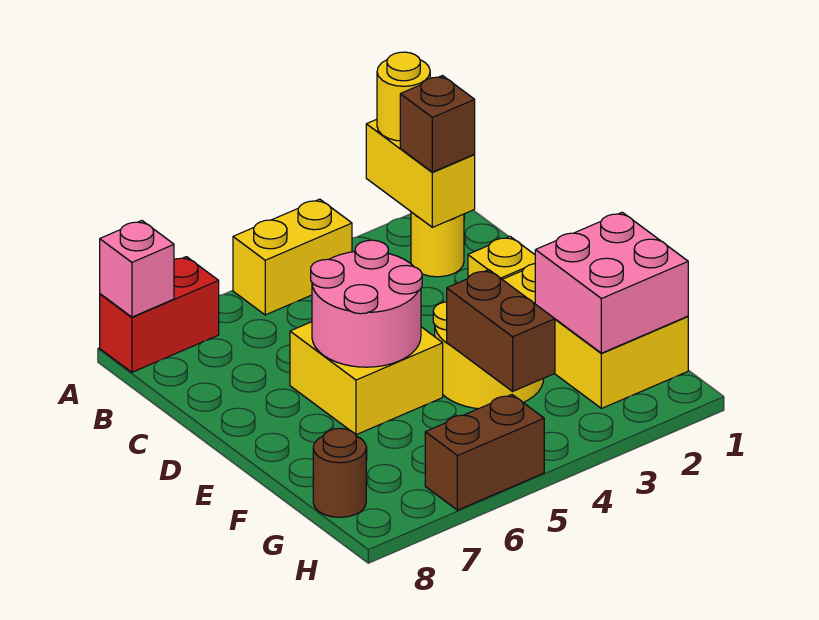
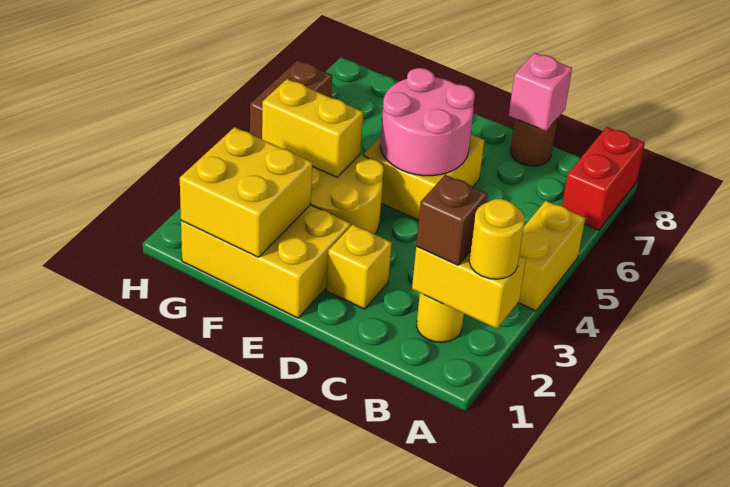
pink 1x1 brick [100,221,174,317] -> pink 1x1 brick moved to [509,53,572,131]
pink 2x2 brick [535,212,688,353] -> yellow 2x2 brick [180,127,312,257]
brown 1x2 brick [447,270,555,391] -> yellow 1x2 brick [262,79,363,177]
brown 1x1 round brick [313,428,366,517] -> brown 1x1 round brick moved to [510,119,557,166]

